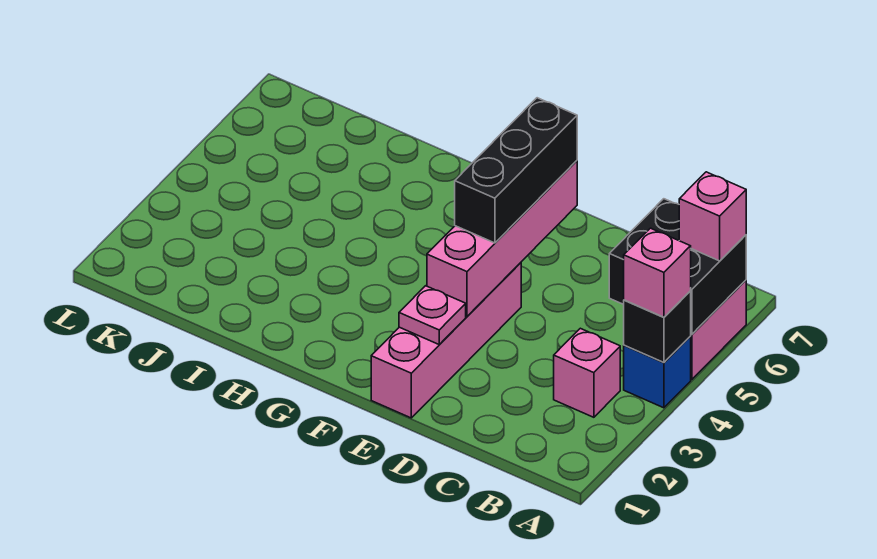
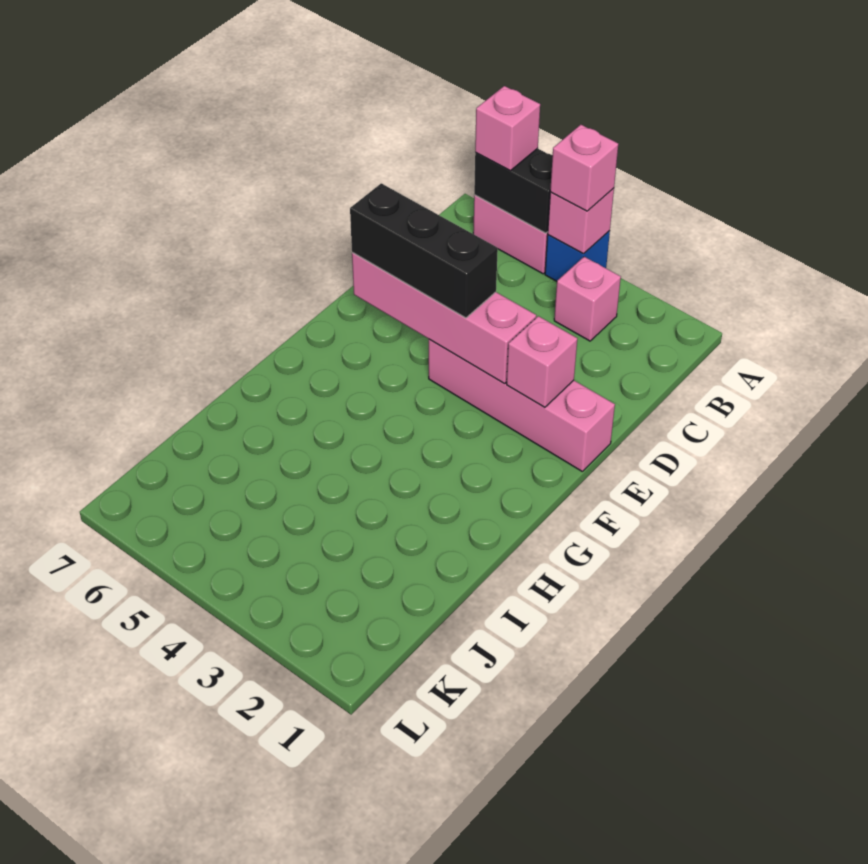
black 1x1 brick [624,291,691,362] -> pink 1x1 brick [548,188,614,254]
black 2x2 brick [609,199,746,334] -> black 1x2 brick [474,148,553,233]
pink 1x1 plate [399,286,466,345] -> pink 1x1 brick [507,316,577,407]

